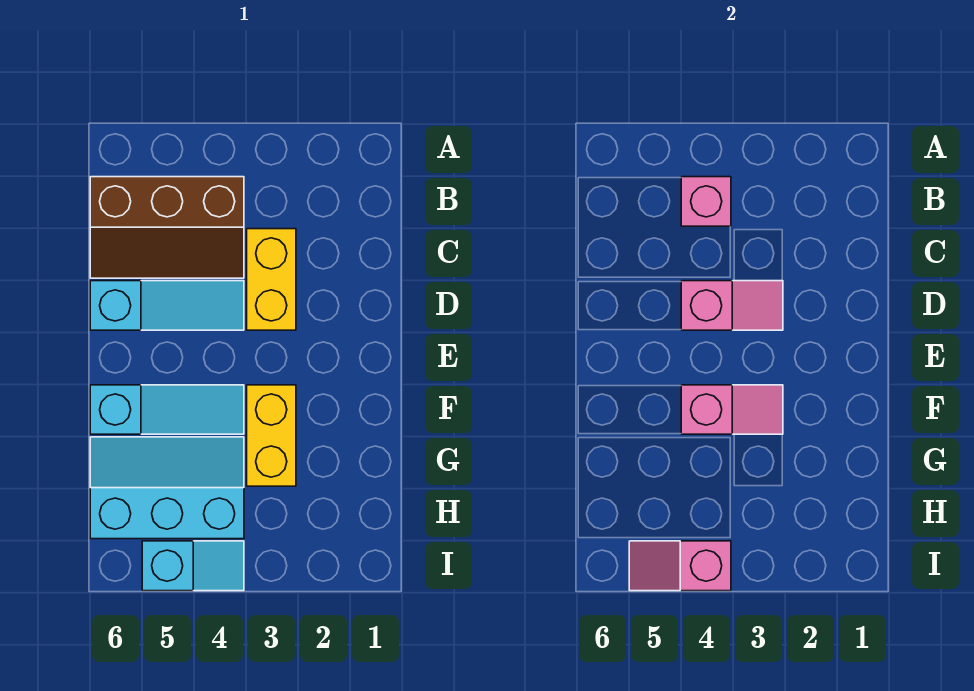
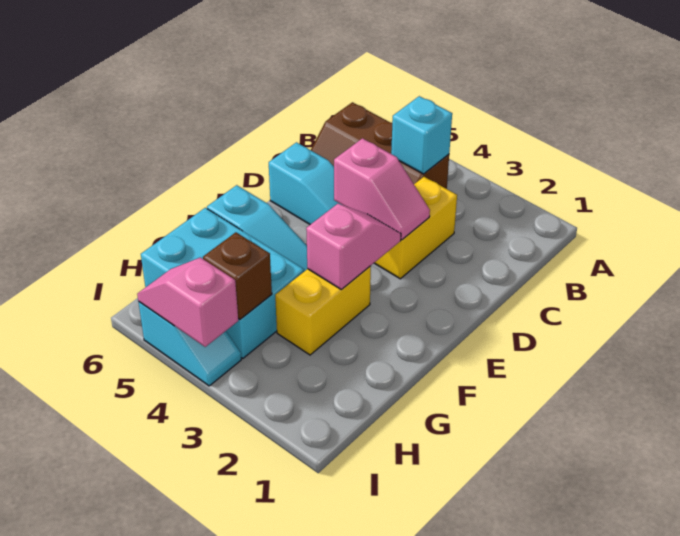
pink 1x1 brick [681,177,731,226] -> cyan 1x1 brick [391,96,452,174]
pink 1x2 slope [681,385,783,434] -> pink 1x2 slope turned to [306,204,401,290]
cyan 2x3 slope [90,437,244,539] -> cyan 2x3 brick [141,208,304,358]
none -> brown 1x1 brick [203,232,272,319]

